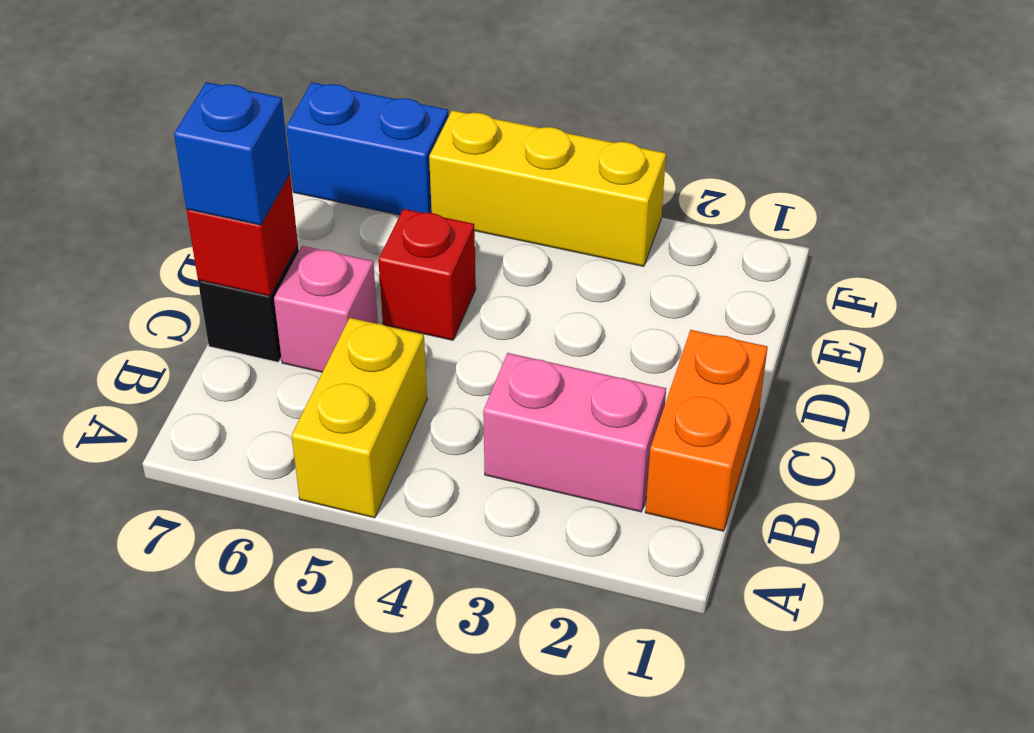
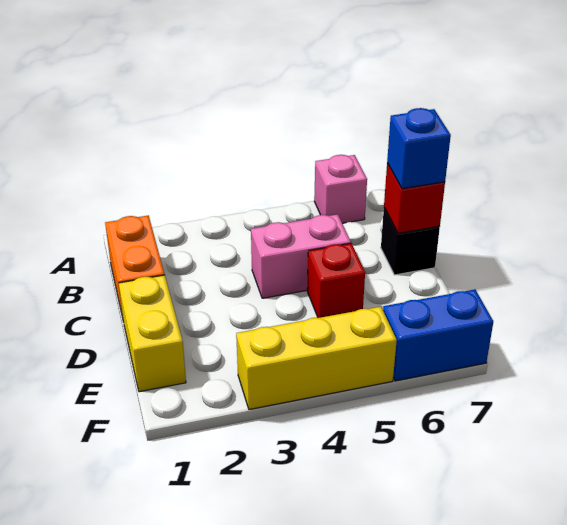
yellow 1x2 brick [292,318,427,518] -> yellow 1x2 brick moved to [119,275,186,392]
pink 1x2 brick [483,353,666,512] -> pink 1x2 brick moved to [251,214,351,298]
pink 1x1 brick [274,246,378,372] -> pink 1x1 brick moved to [314,155,367,223]

